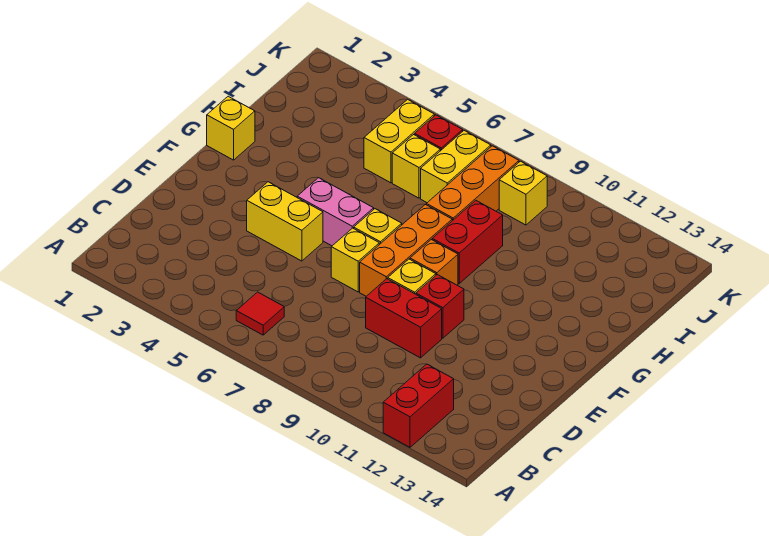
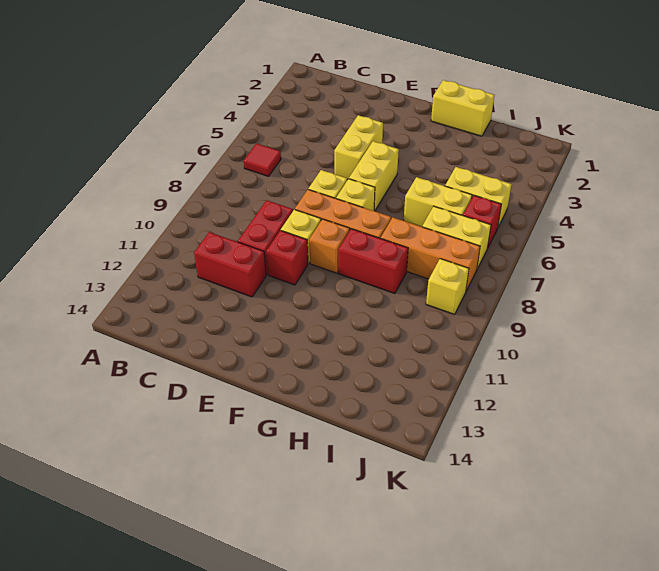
red 1x2 brick [383,364,454,447] -> red 1x2 brick moved to [194,232,266,297]
pink 1x2 brick [297,178,374,246] -> yellow 1x2 brick [349,141,399,211]
yellow 1x1 brick [207,96,255,160] -> yellow 1x2 brick [431,80,494,136]
yellow 1x1 brick [392,135,440,198] -> yellow 1x2 brick [404,177,472,227]

